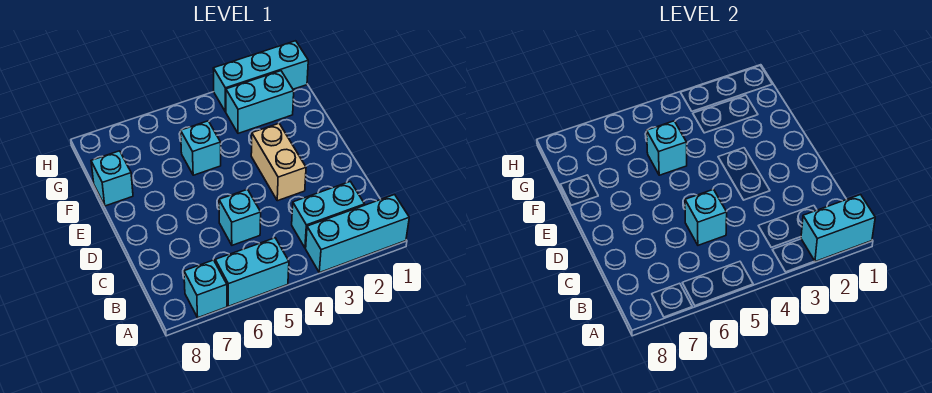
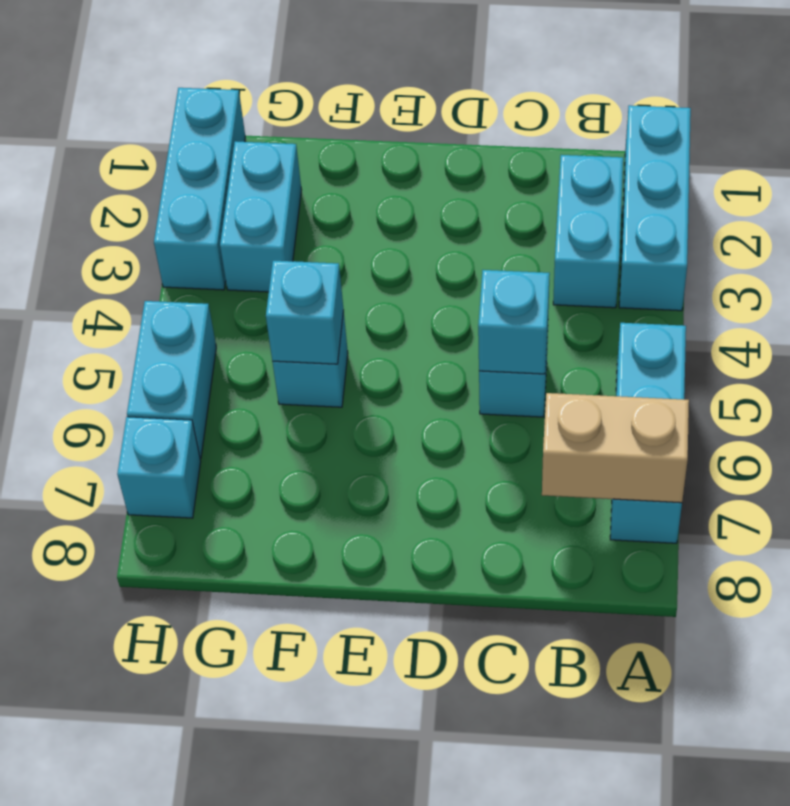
cyan 1x2 brick [801,195,875,262] -> cyan 1x2 brick moved to [127,301,216,459]
tan 1x2 brick [251,123,306,201] -> tan 1x2 brick moved to [542,393,689,503]
cyan 1x1 brick [91,151,133,206] -> cyan 1x1 brick moved to [117,417,201,518]

